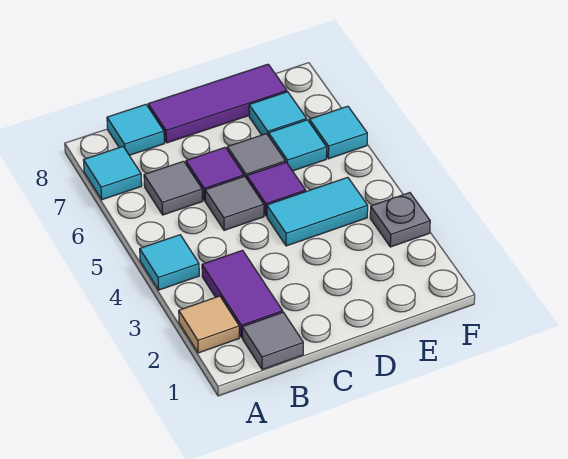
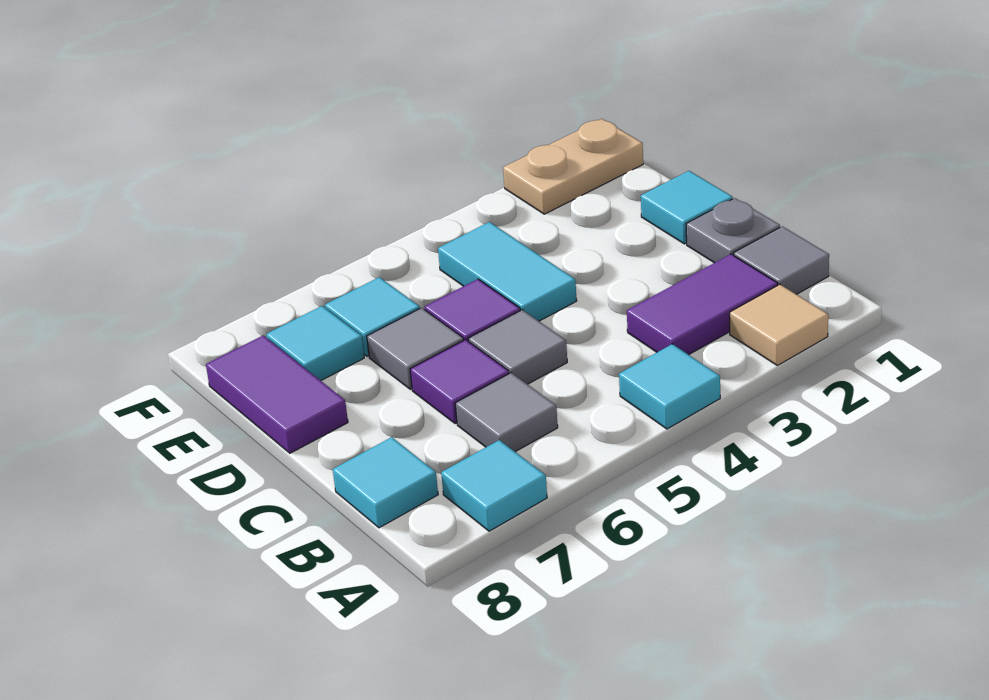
purple 1x3 tile [148,64,287,143] -> purple 1x2 tile [206,335,348,453]
none -> tan 1x2 plate [503,119,643,214]
grey 1x1 plate [370,193,430,247] -> grey 1x1 plate moved to [686,198,780,263]
cyan 1x1 tile [309,106,367,159] -> cyan 1x1 tile moved to [641,171,733,244]

